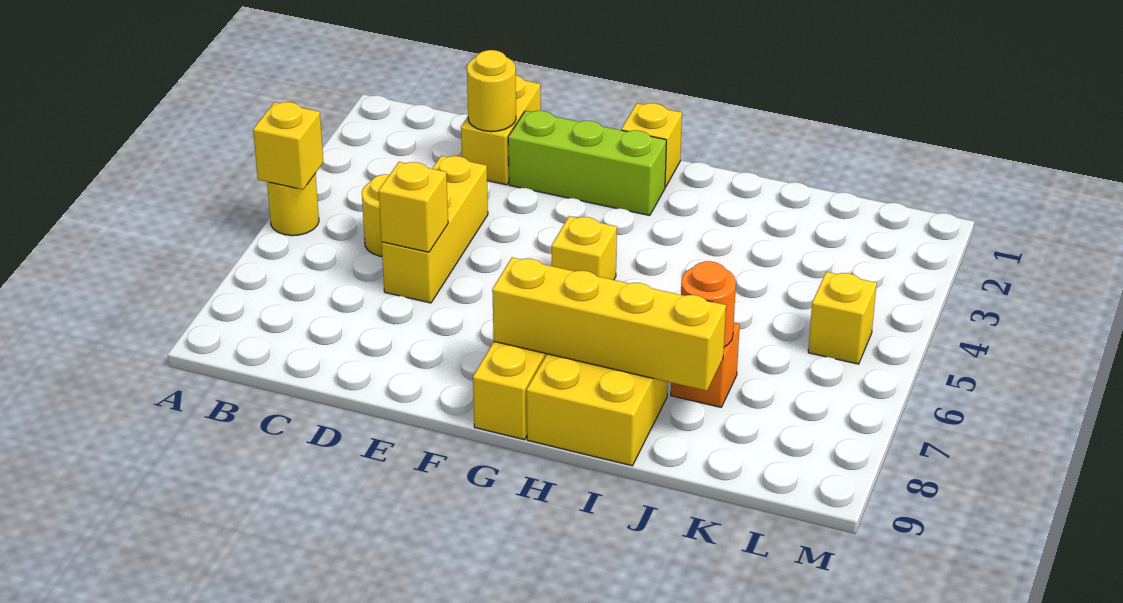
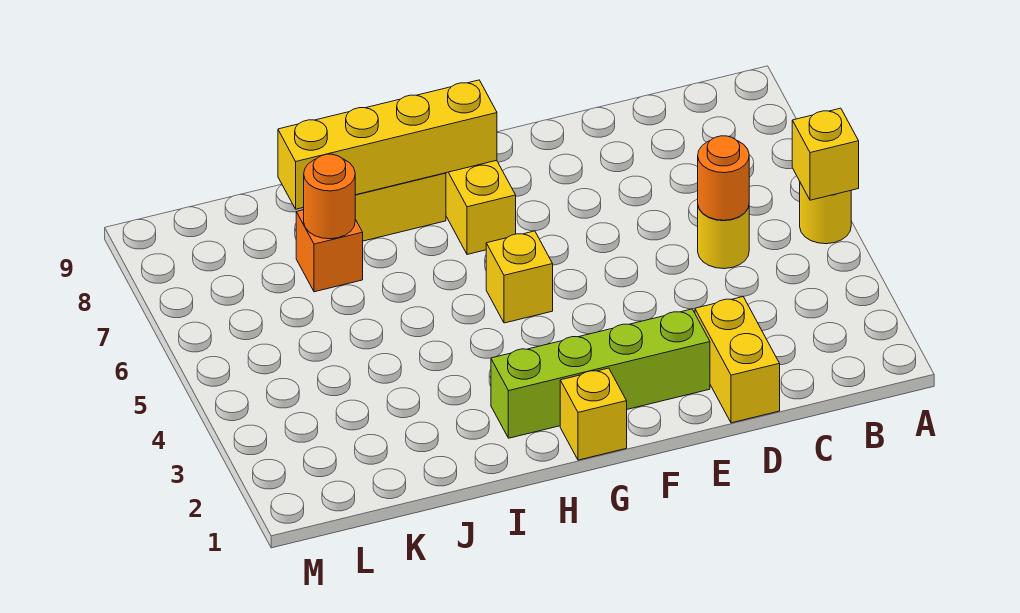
none -> orange 1x1 round brick [698,136,749,220]
yellow 1x1 round brick [467,50,516,132] -> none
yellow 1x3 brick [382,156,488,303] -> none
yellow 1x1 brick [379,162,448,252] -> none
lime 1x3 brick [508,111,666,216] -> lime 1x4 brick [491,309,710,438]
yellow 1x1 brick [808,272,877,364] -> none

